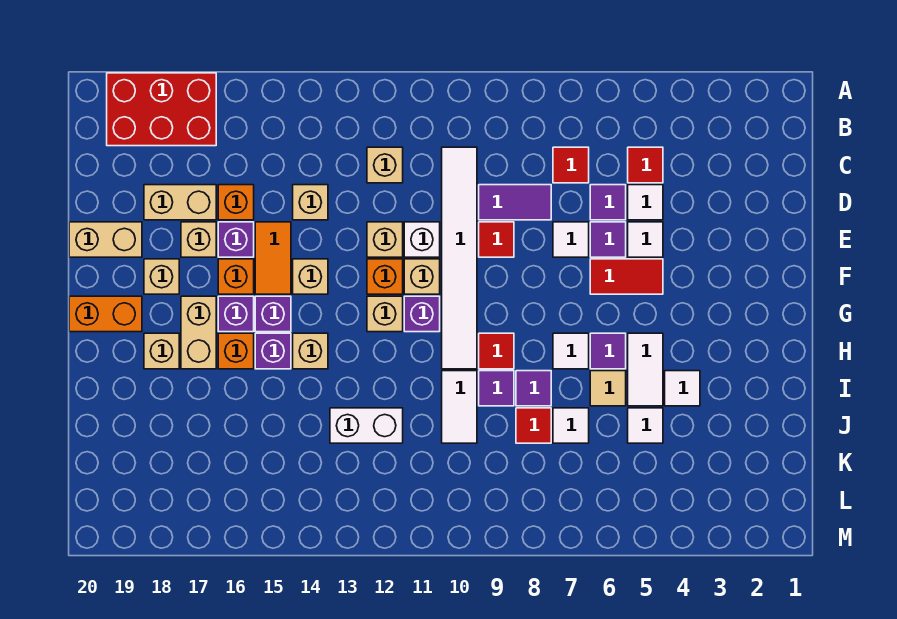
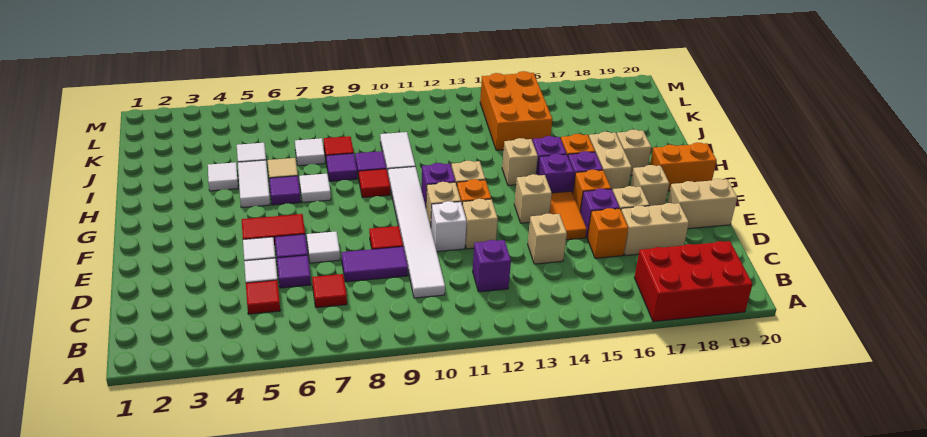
tan 1x1 brick [367,147,403,183] -> purple 1x1 brick [473,240,511,292]
white 1x2 brick [330,408,403,443] -> none
none -> orange 2x3 brick [480,71,553,150]

